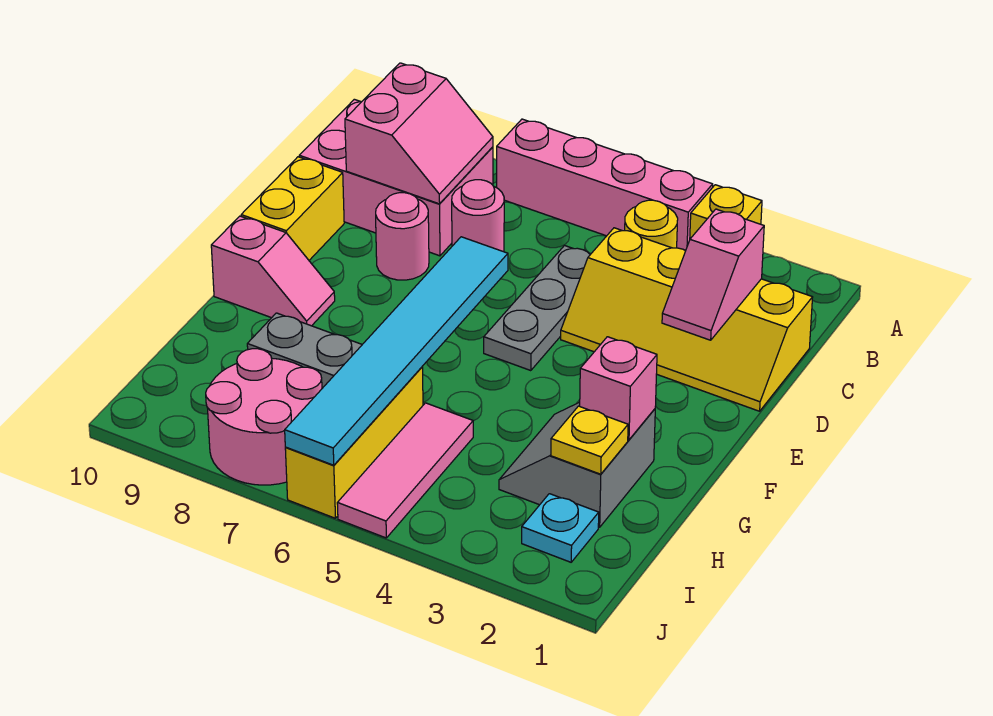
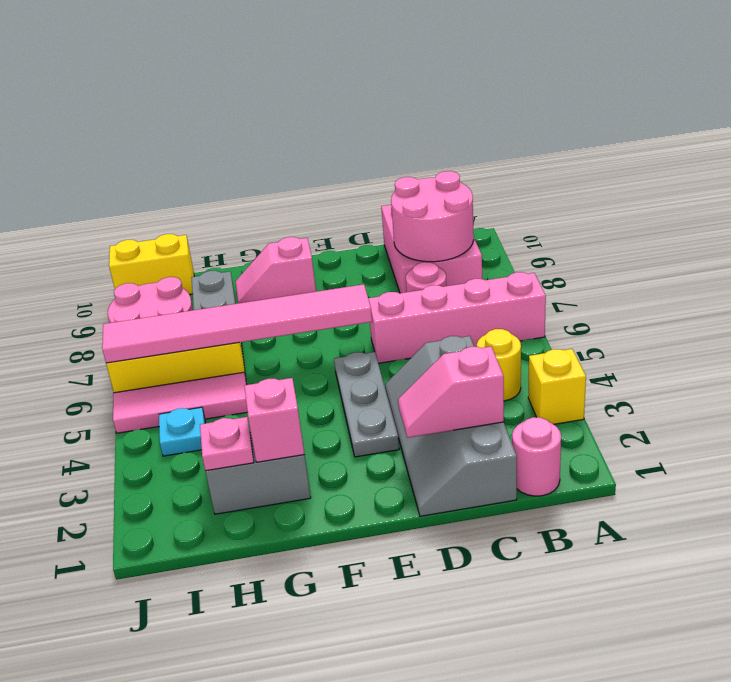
pink 1x4 brick [497,119,713,251] -> pink 1x4 brick turned to [368,272,546,363]
pink 2x2 slope [345,63,493,204] -> pink 2x2 round brick [391,171,474,262]
yellow 2x4 slope [561,228,813,411] -> grey 2x4 slope [385,336,517,516]
grey 1x3 plate [484,246,590,371] -> grey 1x3 plate turned to [334,352,399,457]
pink 1x1 round brick [376,193,429,280] -> pink 1x1 round brick moved to [512,417,561,496]
yellow 1x2 brick [241,157,344,260] -> yellow 1x2 brick moved to [109,234,194,295]
cyan 1x6 tile [285,237,508,465] -> pink 1x6 tile [102,284,372,363]
pink 1x2 slope [211,216,335,326] -> pink 1x2 slope turned to [235,237,316,303]
yellow 1x1 plate [551,406,628,474] -> pink 1x1 plate [200,417,254,471]
cyan 1x1 plate [522,494,599,562] -> cyan 1x1 plate moved to [159,407,205,456]

